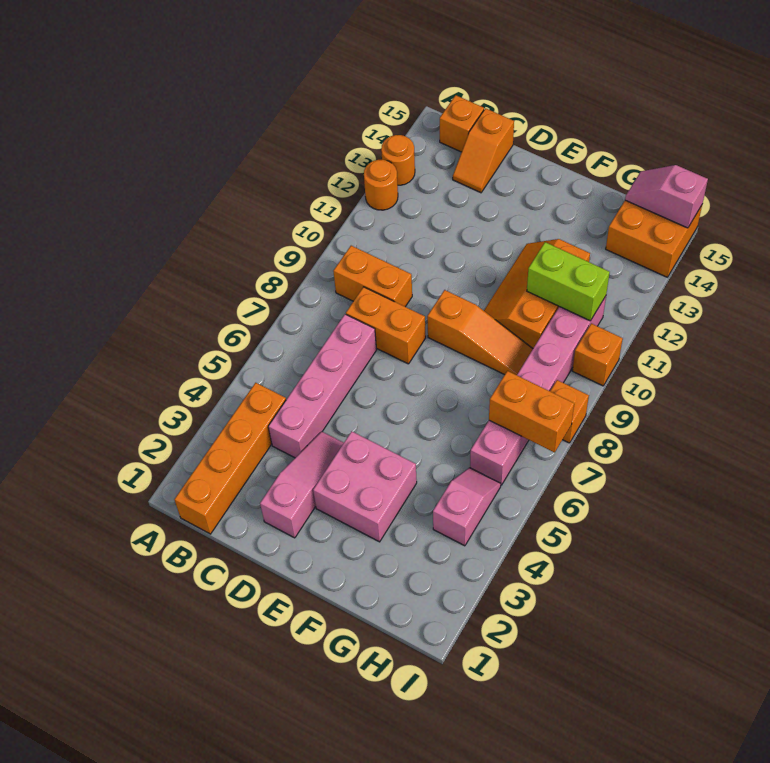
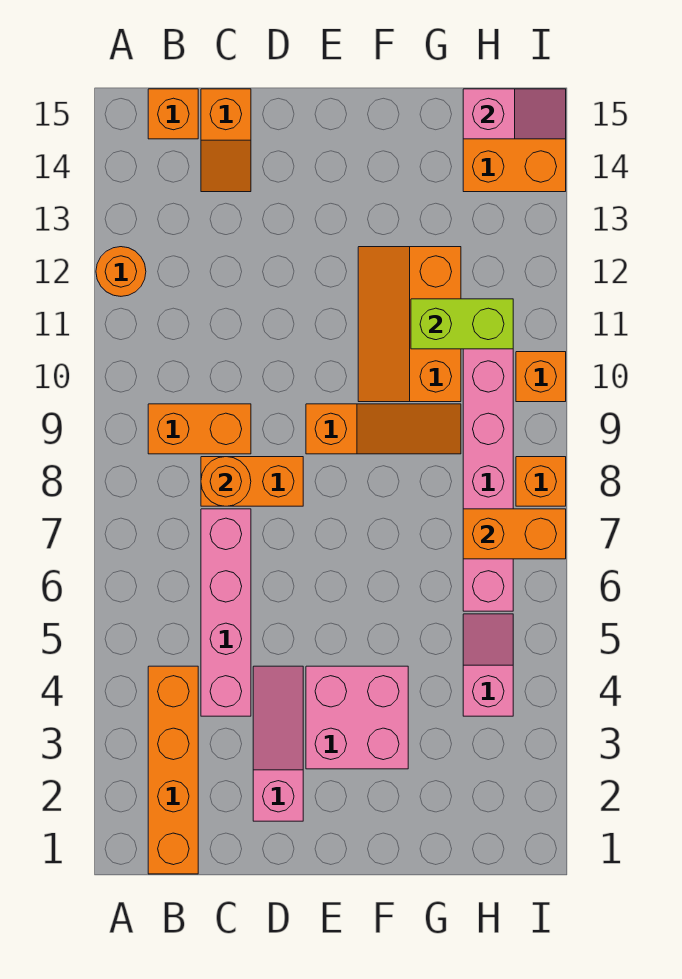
orange 1x1 round brick [381,135,415,185] -> orange 1x1 round brick moved to [201,457,251,506]
pink 1x2 slope [625,165,708,228] -> pink 1x2 slope turned to [463,89,566,139]

